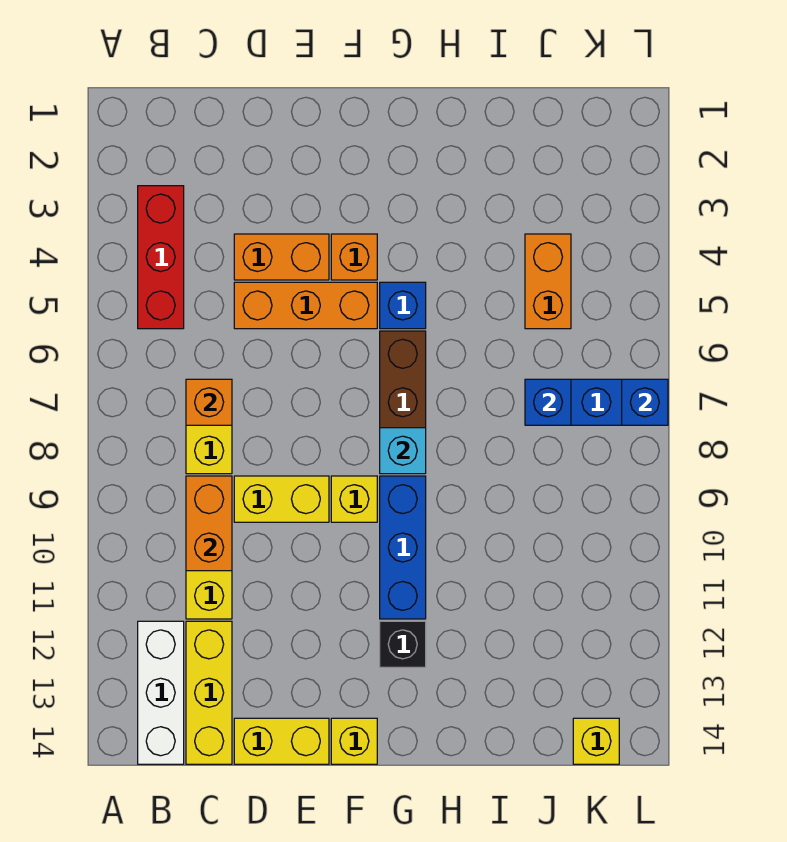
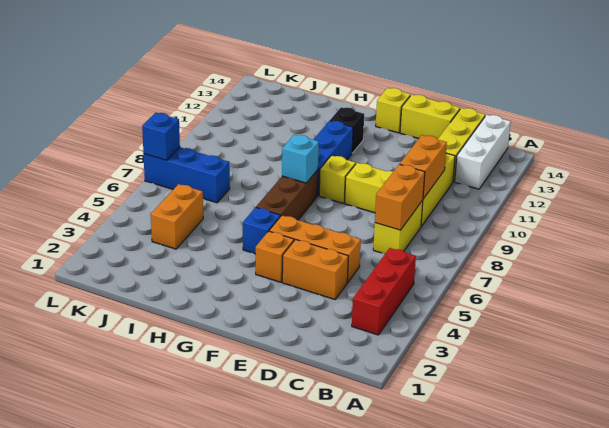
orange 1x1 brick [186,379,232,425] -> orange 1x2 brick [375,164,425,230]
blue 1x1 brick [525,379,571,425] -> none
yellow 1x1 brick [573,718,619,764] -> none

